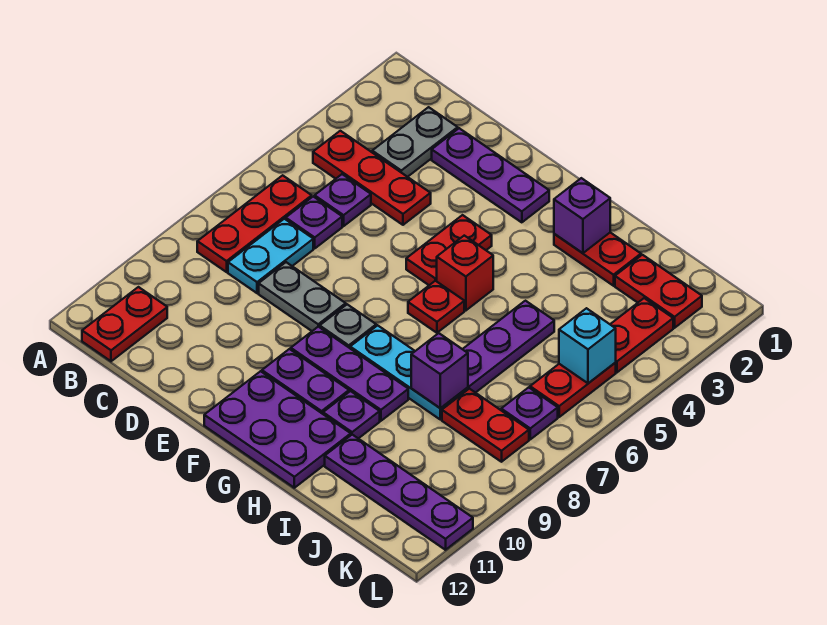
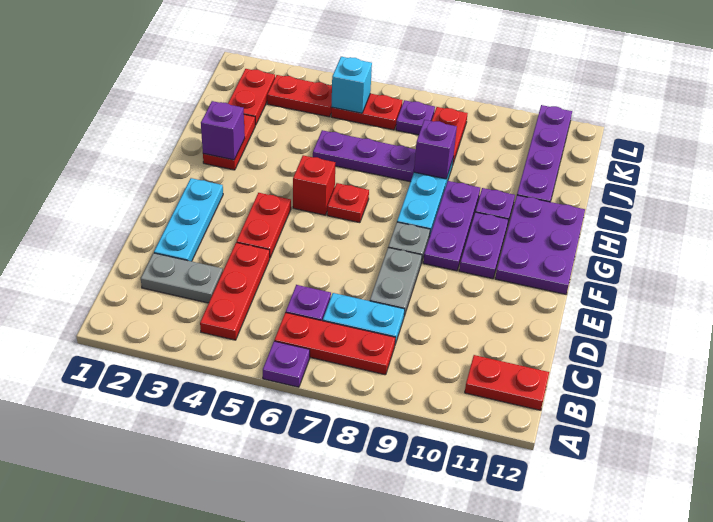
purple 1x1 plate [315,174,371,226] -> purple 1x1 plate moved to [263,341,310,387]
purple 1x3 plate [432,128,549,222] -> cyan 1x3 plate [154,178,223,261]
red 1x2 plate [406,215,492,285] -> red 1x2 plate turned to [237,193,291,257]

